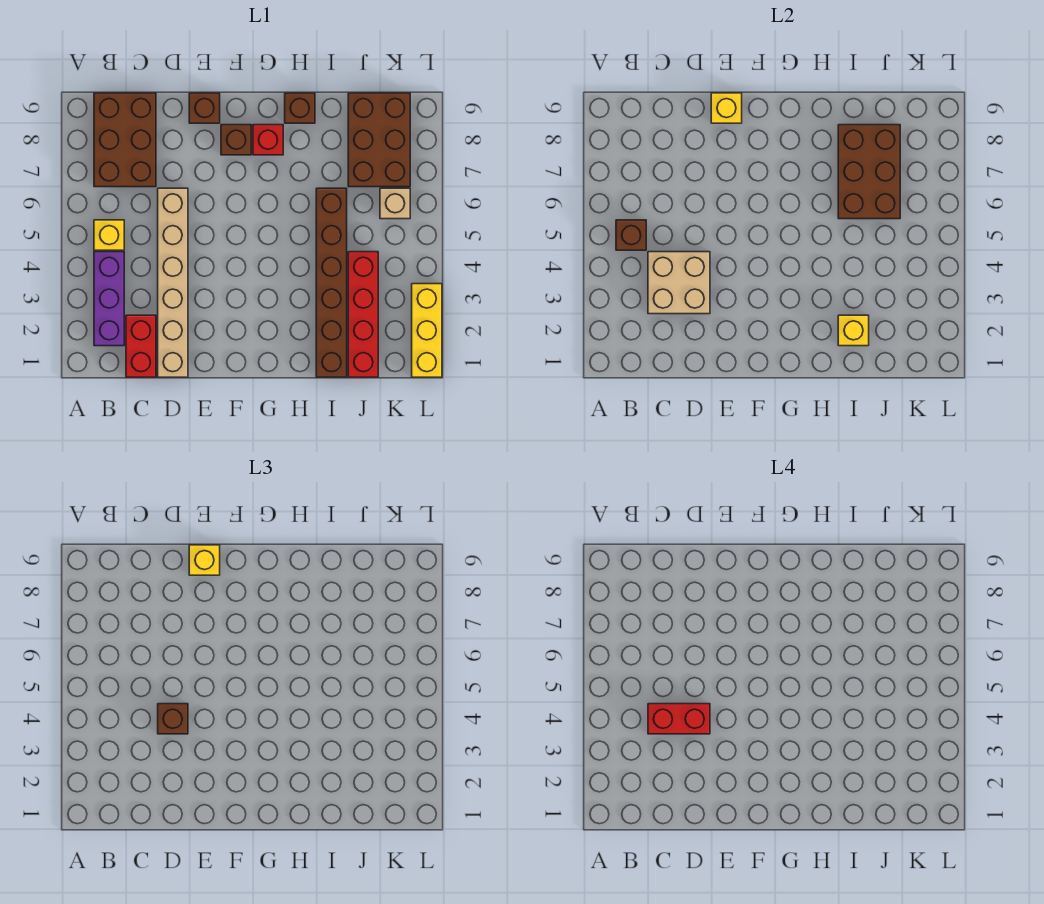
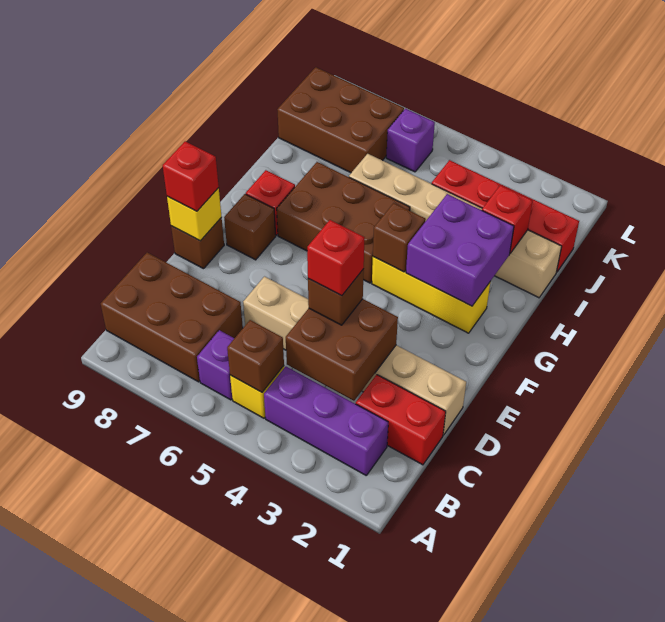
none -> purple 1x1 brick [197,330,234,400]
tan 2x2 brick [648,252,710,314] -> brown 2x2 brick [286,299,398,401]
red 1x2 brick [648,704,710,734] -> red 1x1 brick [307,220,365,296]
yellow 1x1 brick [189,545,220,575] -> red 1x1 brick [163,141,219,211]
none -> purple 2x2 brick [406,194,514,306]
brown 1x1 brick [285,93,315,123] -> brown 1x1 brick moved to [373,203,426,272]
brown 1x6 brick [316,188,347,377] -> tan 1x6 brick [349,154,562,298]
yellow 1x1 brick [838,315,869,346] -> red 1x1 brick [482,185,533,253]
brown 2x3 brick [838,125,900,219] -> brown 2x3 brick moved to [277,162,410,283]
tan 1x1 brick [380,188,410,219] -> purple 1x1 brick [386,109,435,172]
yellow 1x3 brick [412,284,442,377] -> yellow 1x3 brick moved to [372,257,490,333]

